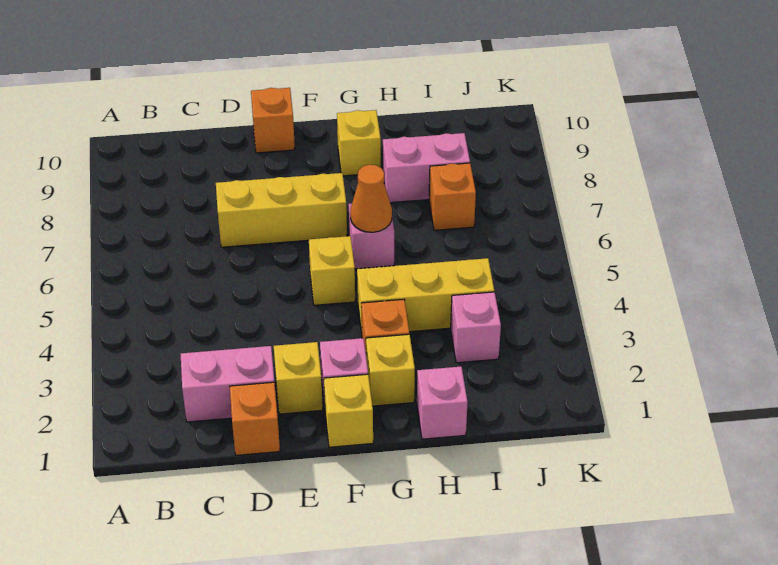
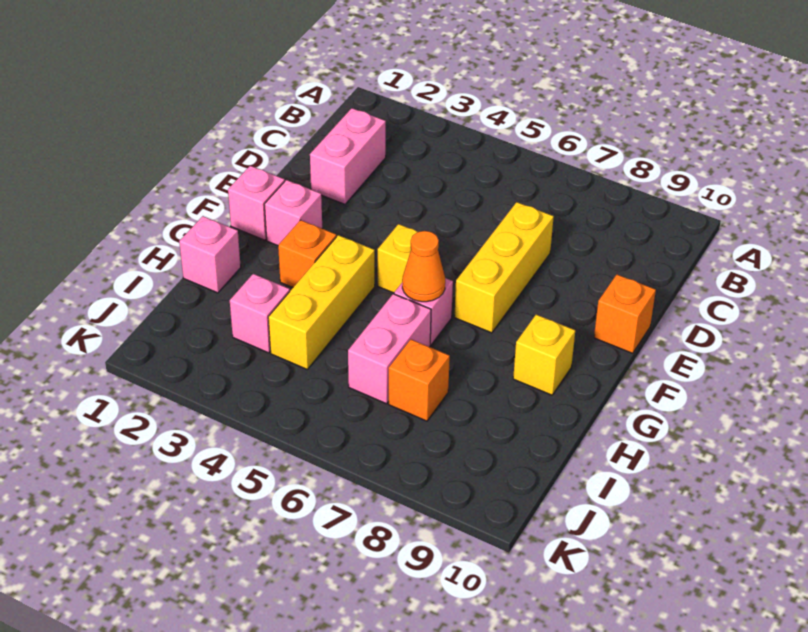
orange 1x1 brick [230,382,280,455] -> none
yellow 1x1 brick [274,342,323,414] -> none
yellow 1x1 brick [324,374,373,447] -> pink 1x1 brick [228,166,285,240]
yellow 1x1 brick [366,334,415,406] -> none
pink 1x2 brick [383,133,470,203] -> pink 1x2 brick moved to [348,294,431,404]

